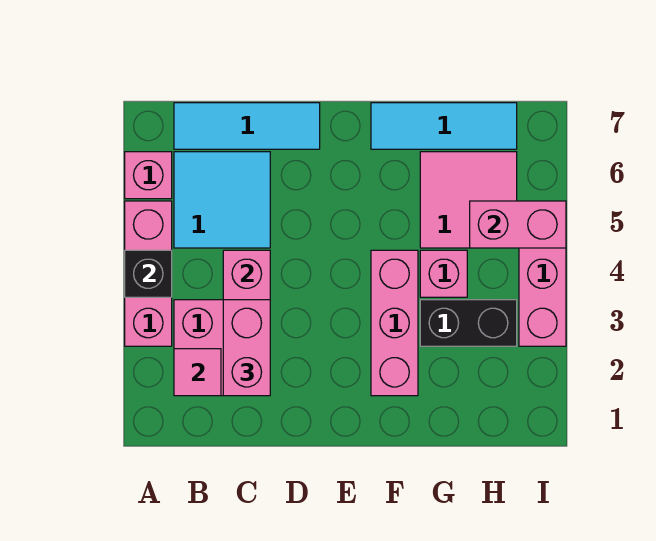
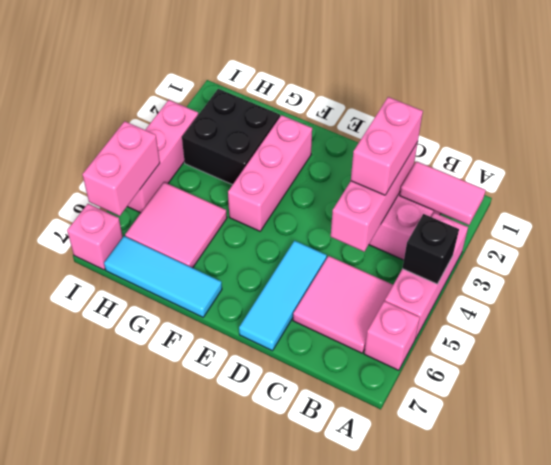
pink 1x1 tile [174,349,221,396] -> pink 1x2 tile [400,161,486,225]
cyan 2x2 tile [174,152,270,248] -> pink 2x2 tile [293,256,393,353]
cyan 1x3 tile [174,103,320,149] -> cyan 1x3 tile turned to [239,241,327,351]
black 1x2 brick [420,300,517,346] -> black 2x2 brick [182,89,280,185]
pink 1x1 brick [420,250,467,297] -> pink 1x1 brick moved to [67,204,123,270]
pink 1x2 brick [470,201,566,248] -> pink 1x2 brick turned to [82,121,160,216]

